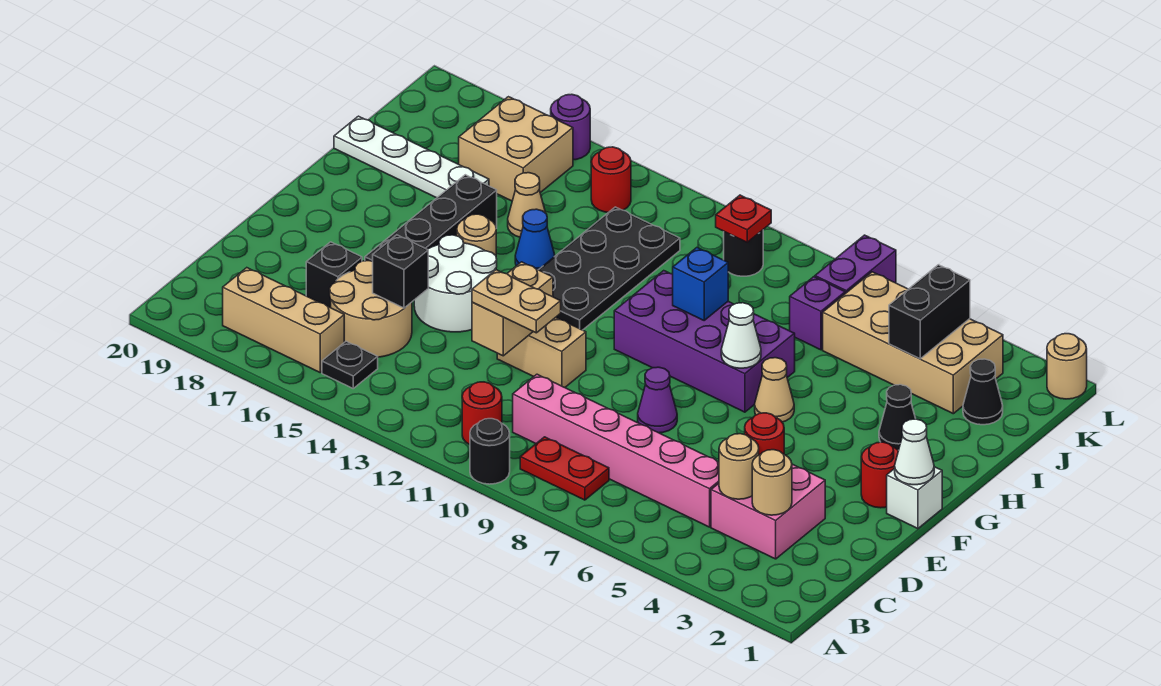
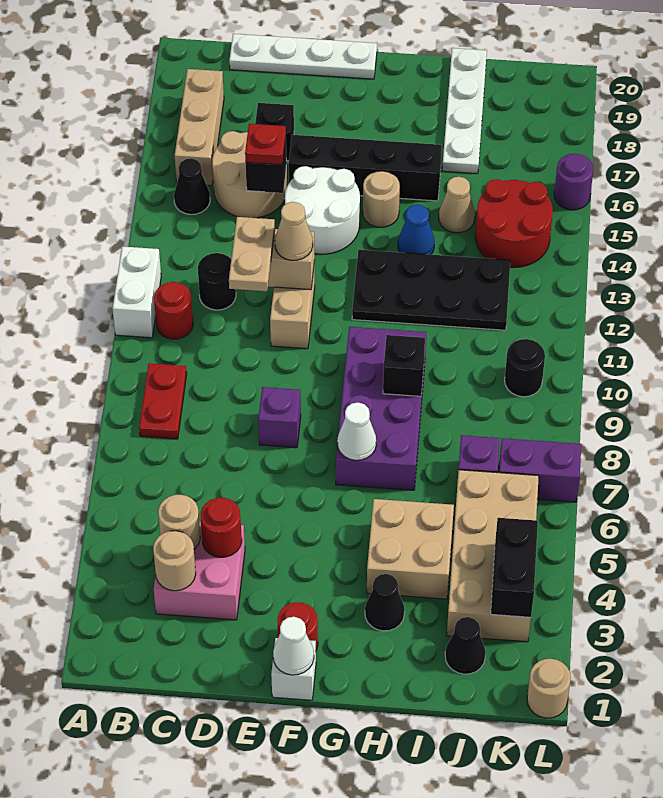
black 1x1 round brick [470,419,510,484] -> black 1x1 round brick moved to [198,253,236,310]
none -> white 1x2 brick [113,246,161,338]
black 1x1 plate [322,341,378,388] -> black 1x1 cone [174,158,210,214]
pink 1x6 brick [513,374,719,527] -> none
none -> white 1x4 plate [229,34,377,79]
purple 1x1 cone [638,367,677,433] -> purple 1x1 brick [258,387,301,448]
tan 1x1 cone [755,358,794,422] -> tan 1x1 cone moved to [275,202,313,260]
blue 1x1 brick [673,248,728,320] -> black 1x1 brick [383,335,425,396]
black 1x2 brick [889,265,970,359] -> black 1x2 brick turned to [491,518,538,617]
tan 2x2 brick [459,97,573,201] -> tan 2x2 brick moved to [367,499,454,599]
red 1x1 plate [716,195,771,242] -> red 1x1 plate moved to [245,124,286,165]
red 1x1 round brick [591,147,631,212] -> red 2x2 round brick [475,179,553,267]

